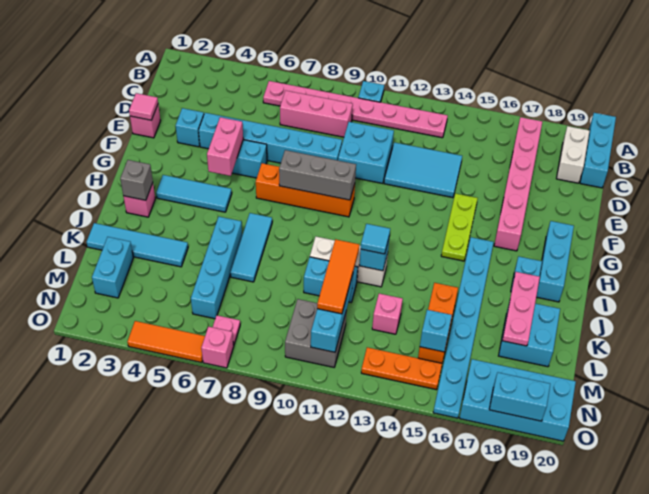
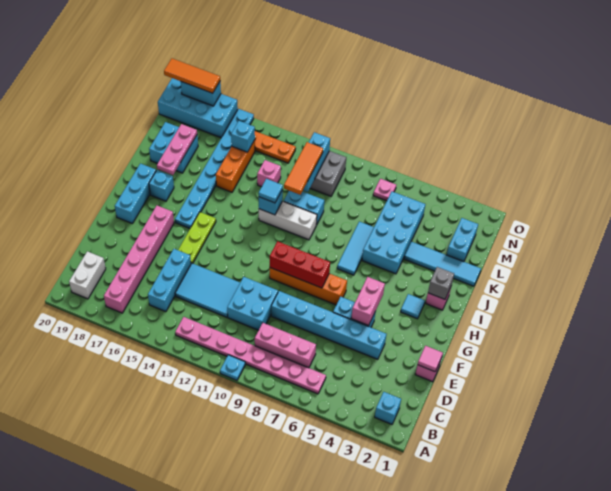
cyan 1x3 brick [580,113,616,188] -> cyan 1x3 brick moved to [148,249,191,312]
cyan 1x1 brick [176,108,204,147] -> cyan 1x1 brick moved to [375,392,401,424]
grey 1x3 brick [279,150,356,200] -> red 1x3 brick [270,241,330,288]
cyan 1x3 tile [156,175,232,212] -> cyan 1x1 tile [401,294,425,319]
cyan 1x4 brick [191,217,242,319] -> cyan 2x4 brick [362,192,425,274]
orange 1x3 tile [127,321,205,363] -> orange 1x3 tile moved to [164,58,220,93]
pink 1x1 brick [201,327,234,368] -> none

